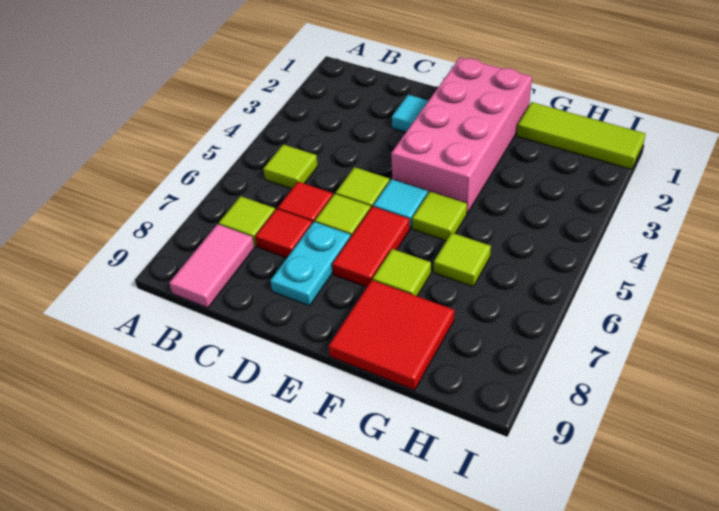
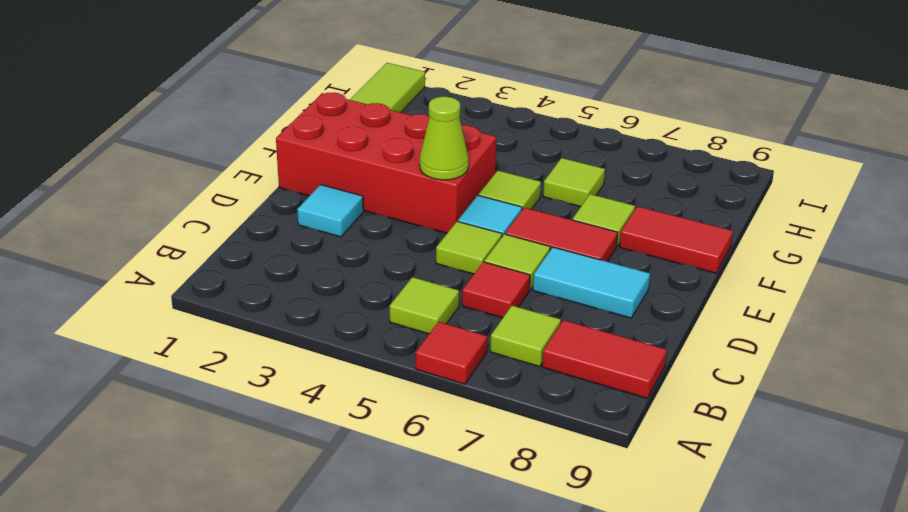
pink 1x2 tile [169,224,255,308] -> red 1x2 tile [542,320,667,398]
red 1x1 tile [255,209,312,258] -> red 1x1 tile moved to [416,322,487,384]
cyan 1x2 plate [271,222,351,306] -> cyan 1x2 tile [533,247,650,318]
pink 2x4 brick [391,57,532,213] -> red 2x4 brick [276,93,496,233]
none -> lime 1x1 cone [420,97,468,180]
red 2x2 tile [329,280,454,390] -> red 1x2 tile [620,206,733,273]

